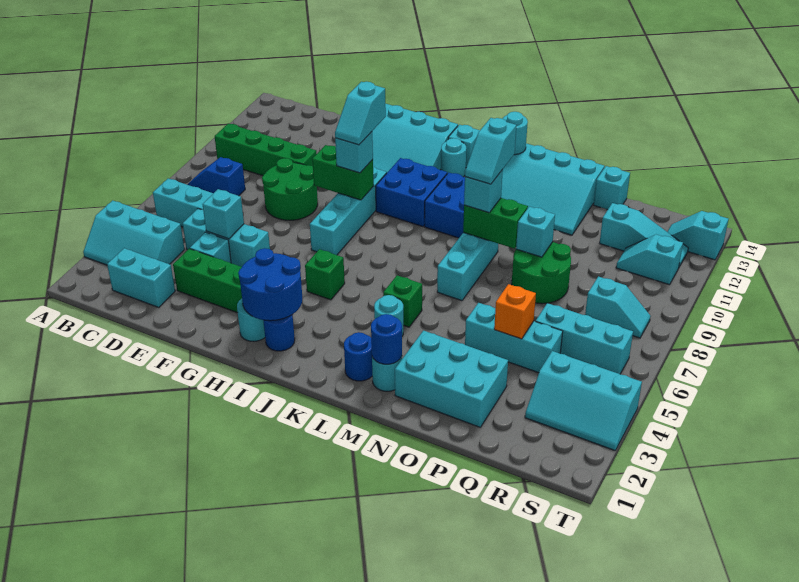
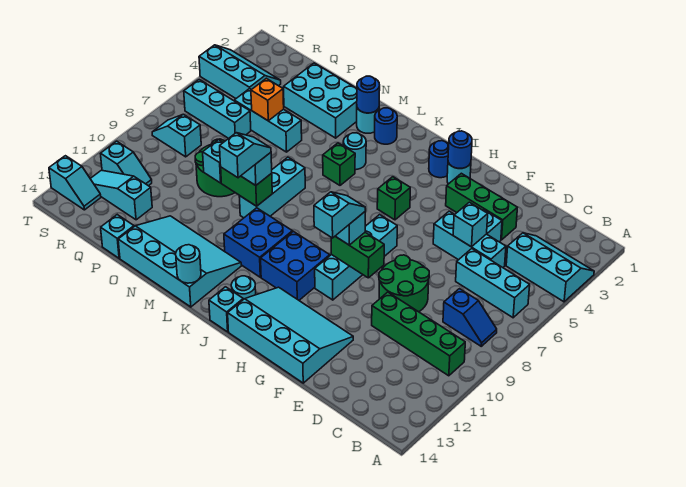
cyan 1x2 brick [107,248,175,308] -> none
blue 2x2 round brick [238,248,302,321] -> blue 1x1 round brick [448,131,472,168]

